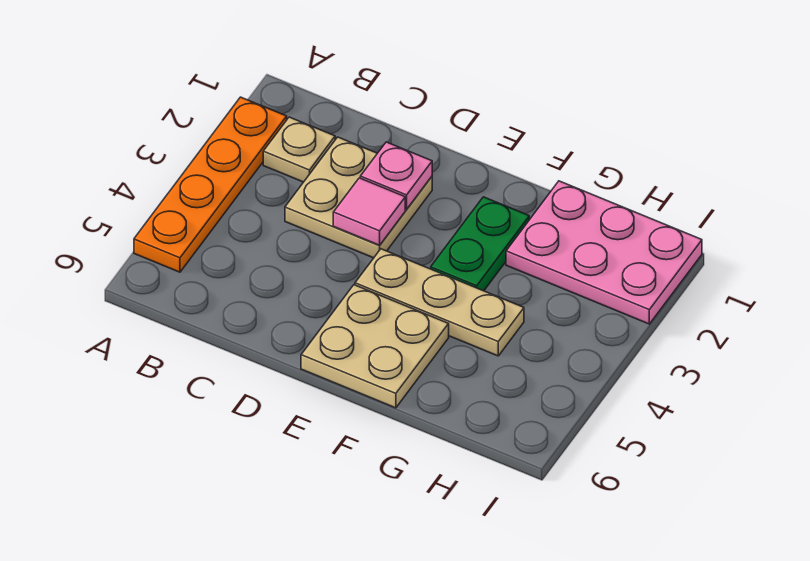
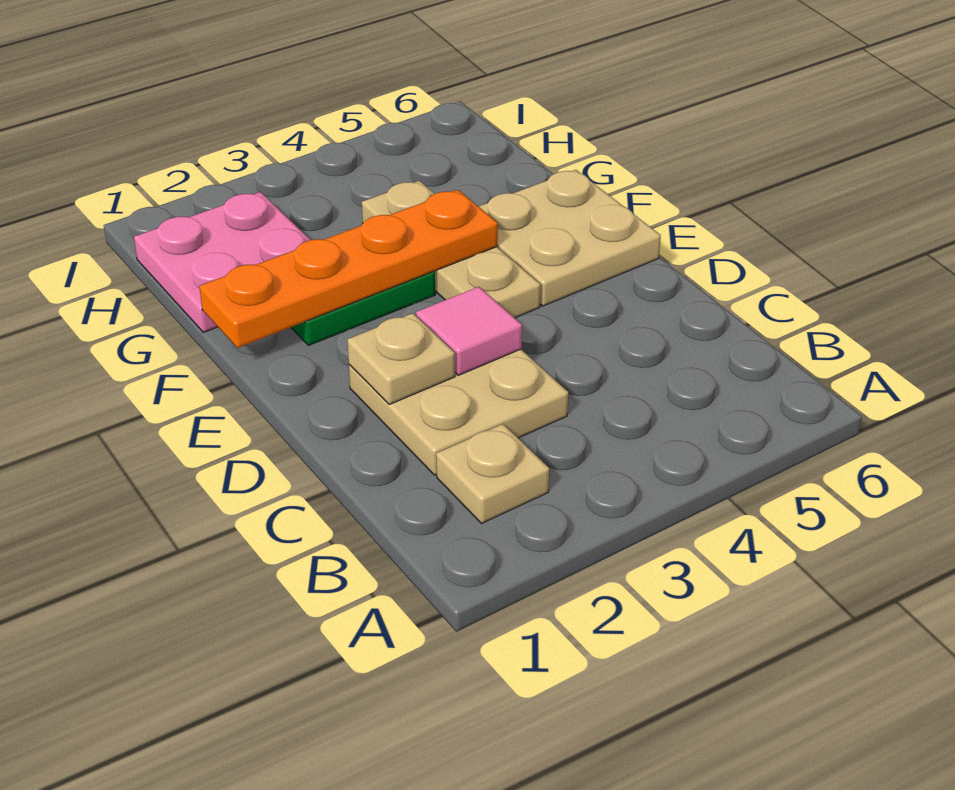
orange 1x4 plate [134,97,287,272] -> orange 1x4 plate moved to [199,190,498,348]
pink 1x1 plate [360,142,432,209] -> tan 1x1 plate [347,313,455,405]
pink 2x3 plate [506,181,702,324] -> pink 2x2 plate [134,192,310,332]

